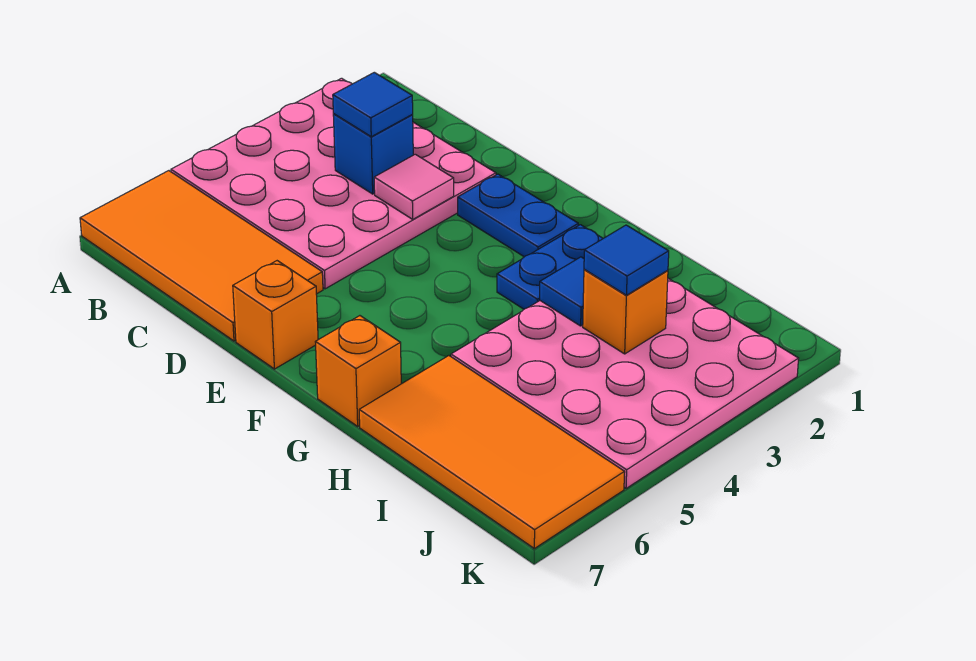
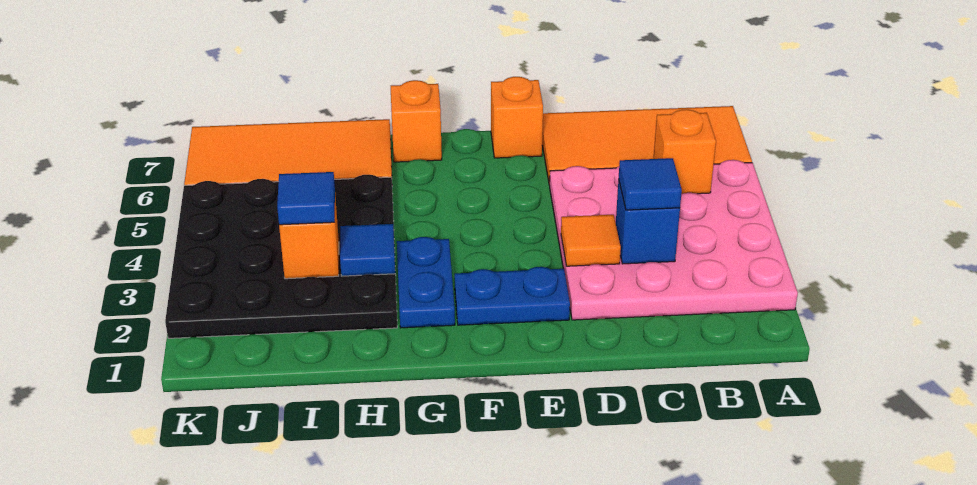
none -> orange 1x1 brick [654,109,716,194]
pink 1x1 tile [374,154,454,219] -> orange 1x1 tile [561,215,621,266]
pink 4x4 plate [451,278,799,489] -> black 4x4 plate [165,175,397,338]

